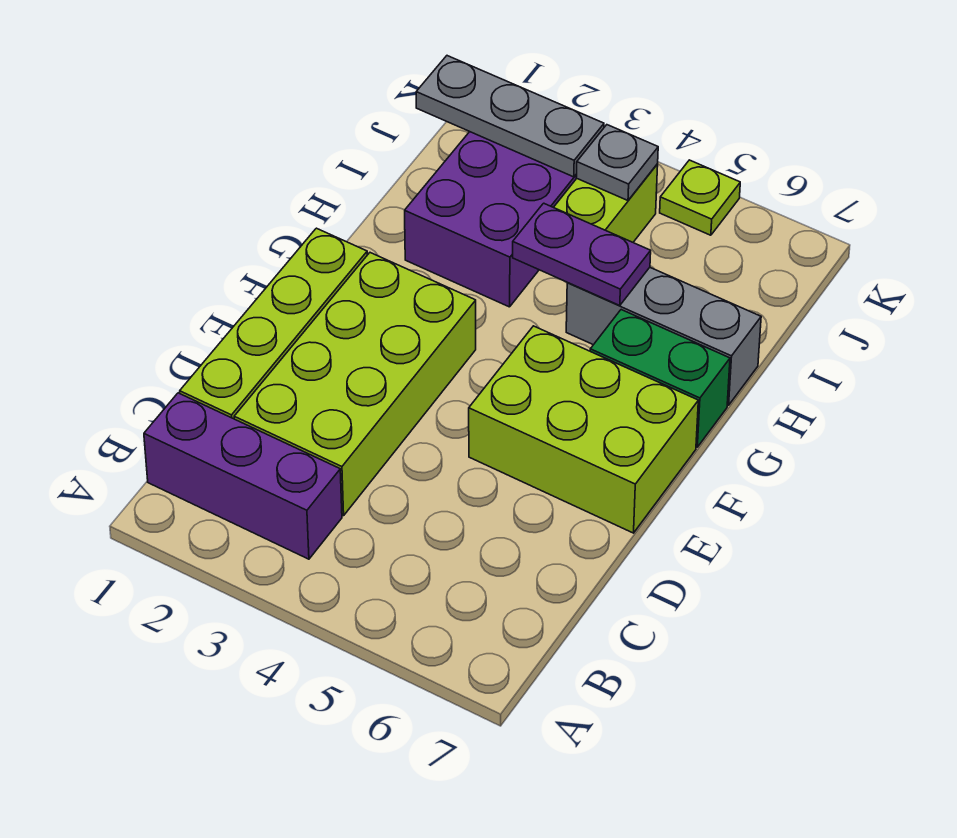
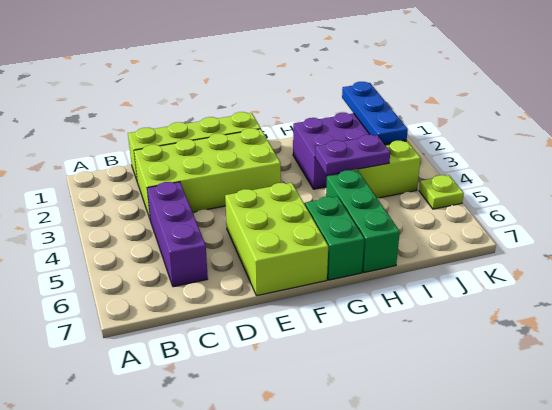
purple 1x3 brick [144,393,342,559] -> purple 1x3 brick moved to [147,182,208,287]
purple 1x2 plate [513,203,651,306] -> purple 1x2 plate turned to [315,135,390,175]
grey 1x3 brick [566,268,761,405] -> green 1x3 brick [326,170,400,272]
grey 1x3 plate [416,56,604,177] -> blue 1x3 plate [342,82,408,144]
grey 1x1 plate [576,125,658,201] -> none

